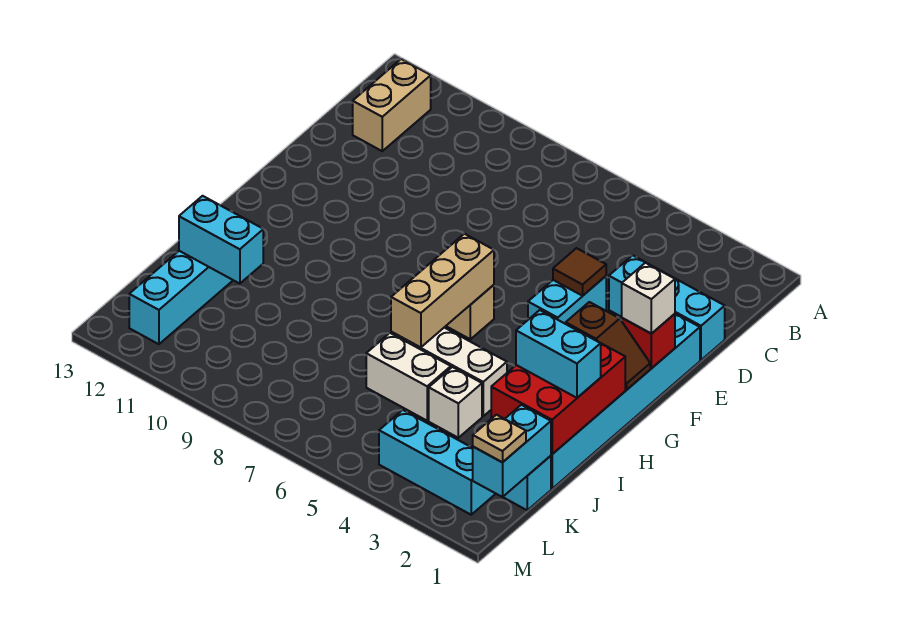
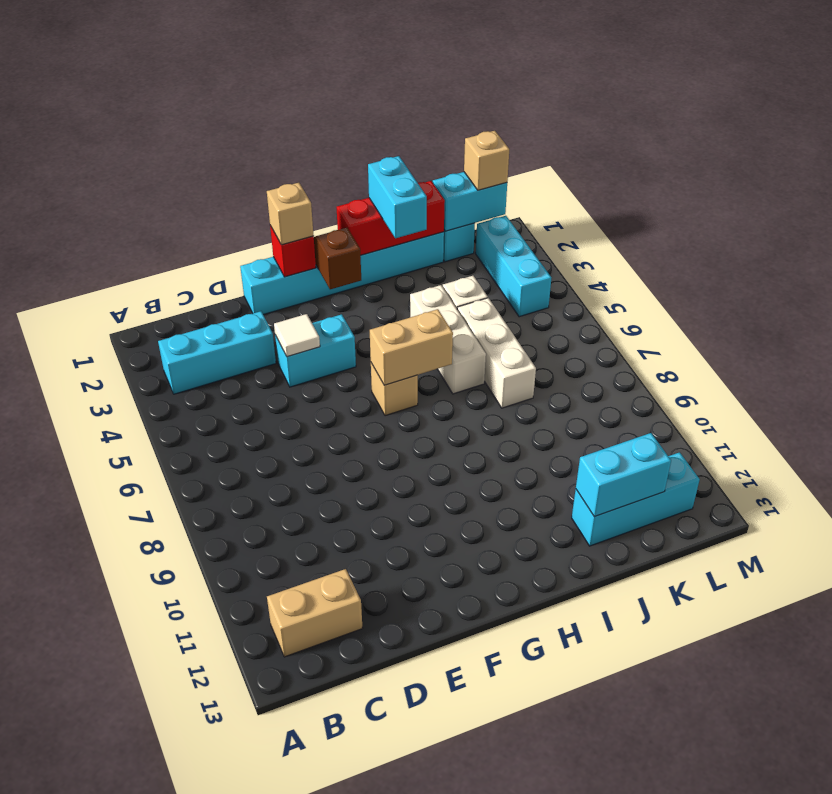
cyan 1x3 brick [609,255,725,360] -> cyan 1x3 brick turned to [158,311,276,394]
brown 1x1 tile [553,248,606,296] -> white 1x1 tile [274,314,320,357]
white 1x1 brick [622,263,675,334] -> tan 1x1 brick [267,183,314,245]
tan 1x3 brick [391,234,494,348] -> tan 1x2 brick [370,309,453,385]
red 2x3 brick [491,343,625,454] -> red 1x3 brick [336,181,445,255]
white 1x2 brick [366,333,451,421] -> white 1x3 brick [457,298,536,408]
cyan 1x2 brick [179,196,263,284] -> cyan 1x2 brick turned to [576,433,671,517]
tan 1x1 plate [473,415,526,462] -> tan 1x1 brick [464,131,509,190]

